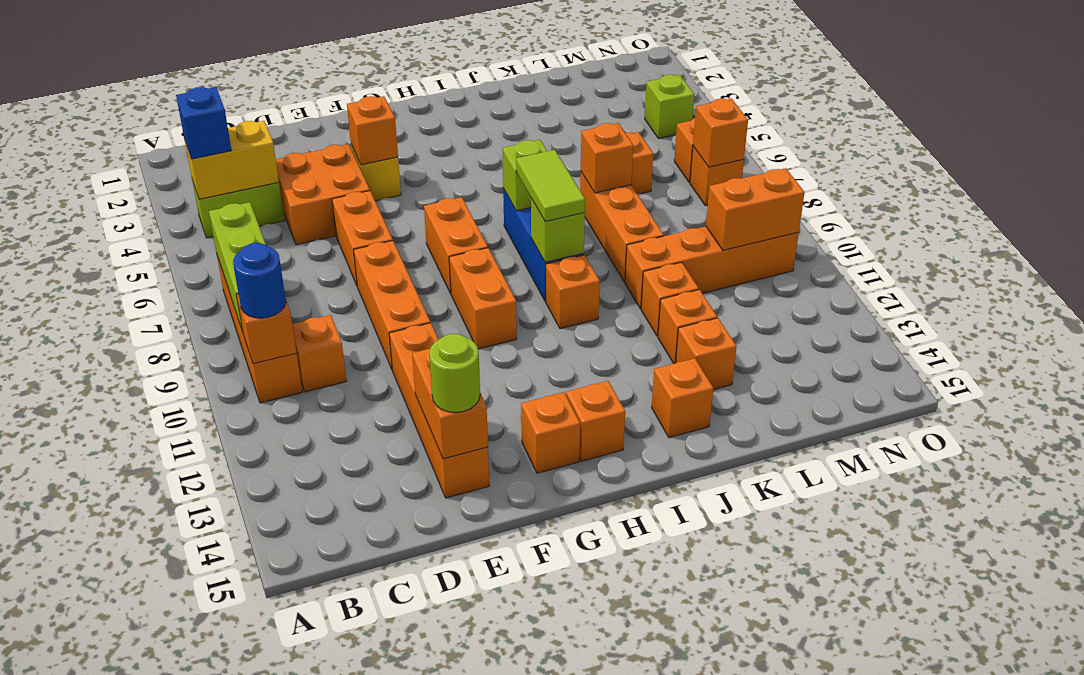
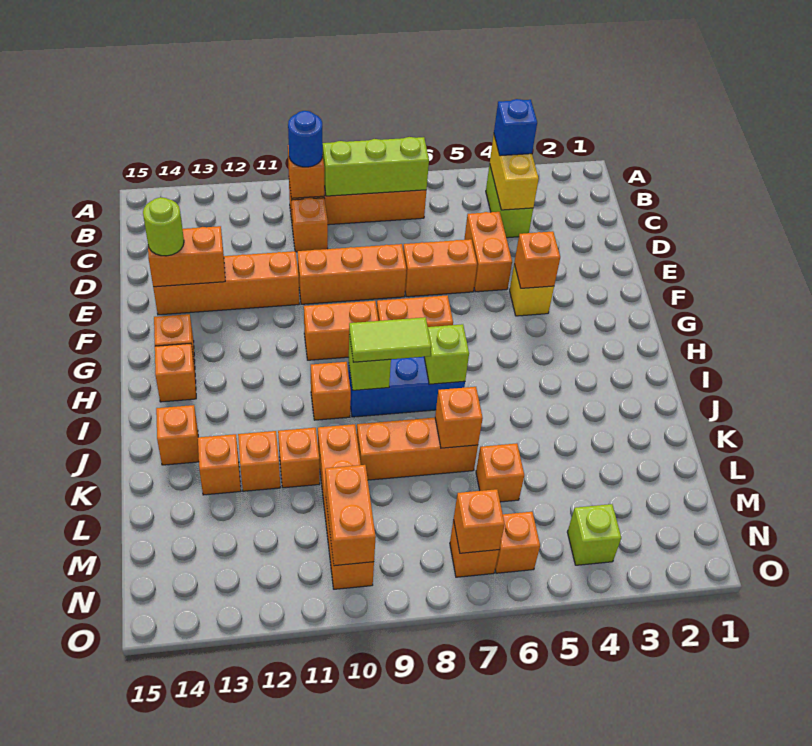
orange 2x2 brick [276,144,370,245] -> orange 1x2 brick [464,212,512,292]

